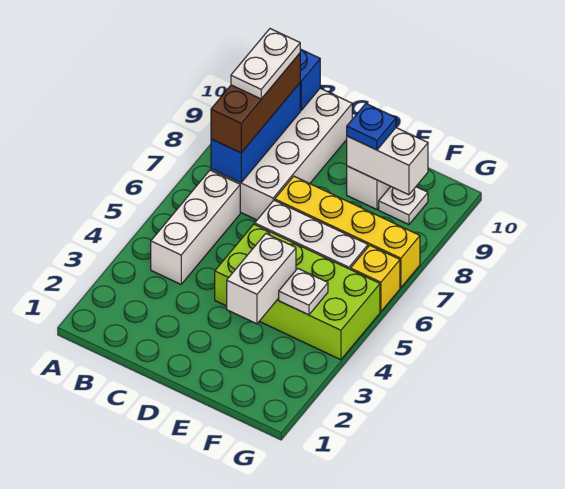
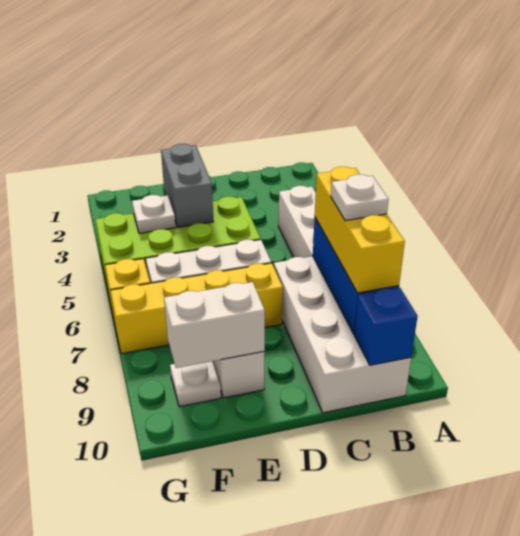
brown 1x3 brick [211,53,300,153] -> yellow 1x3 brick [315,167,405,293]
white 1x2 plate [231,29,300,99] -> white 1x1 plate [331,175,389,221]
white 1x2 brick [227,234,296,324] -> grey 1x2 brick [161,144,213,227]
blue 1x1 plate [347,104,396,150] -> none

